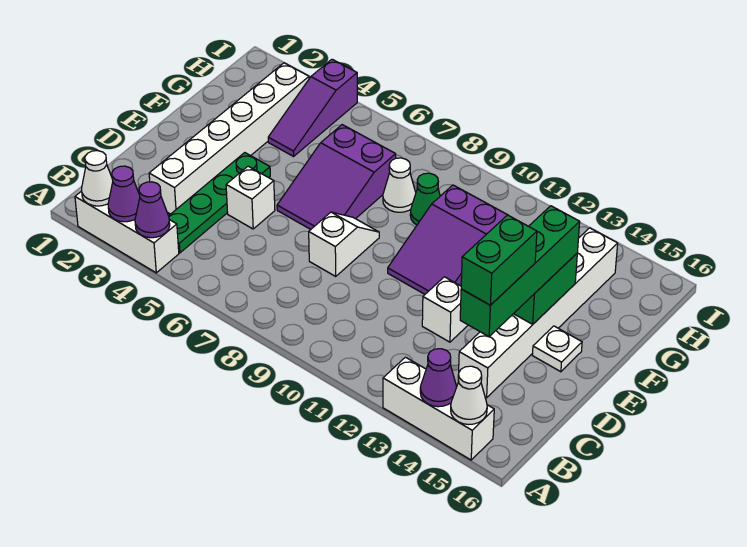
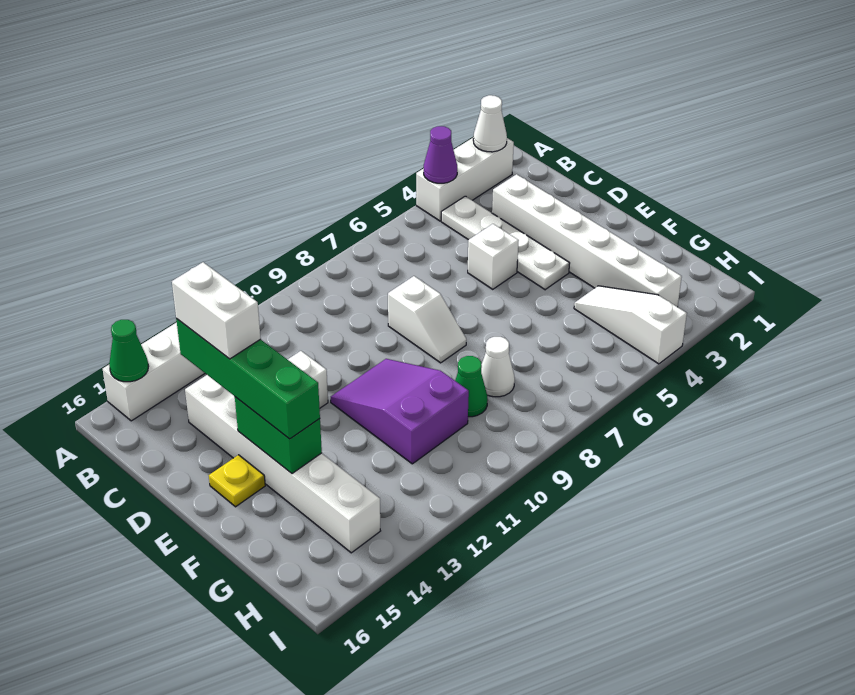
purple 1x1 cone [108,166,140,222] -> none
purple 1x1 cone [420,349,457,407] -> none
white 1x1 cone [451,366,487,425] -> green 1x1 cone [109,320,149,382]
green 1x4 plate [169,153,270,253] -> white 1x4 plate [441,196,570,290]
green 1x2 brick [461,215,537,305] -> white 1x2 brick [172,262,261,359]
purple 2x3 slope [277,125,396,229] -> none
white 1x1 plate [532,326,582,372] -> yellow 1x1 plate [209,455,265,507]
purple 1x3 slope [268,59,357,156] -> white 1x3 slope [574,286,687,364]

